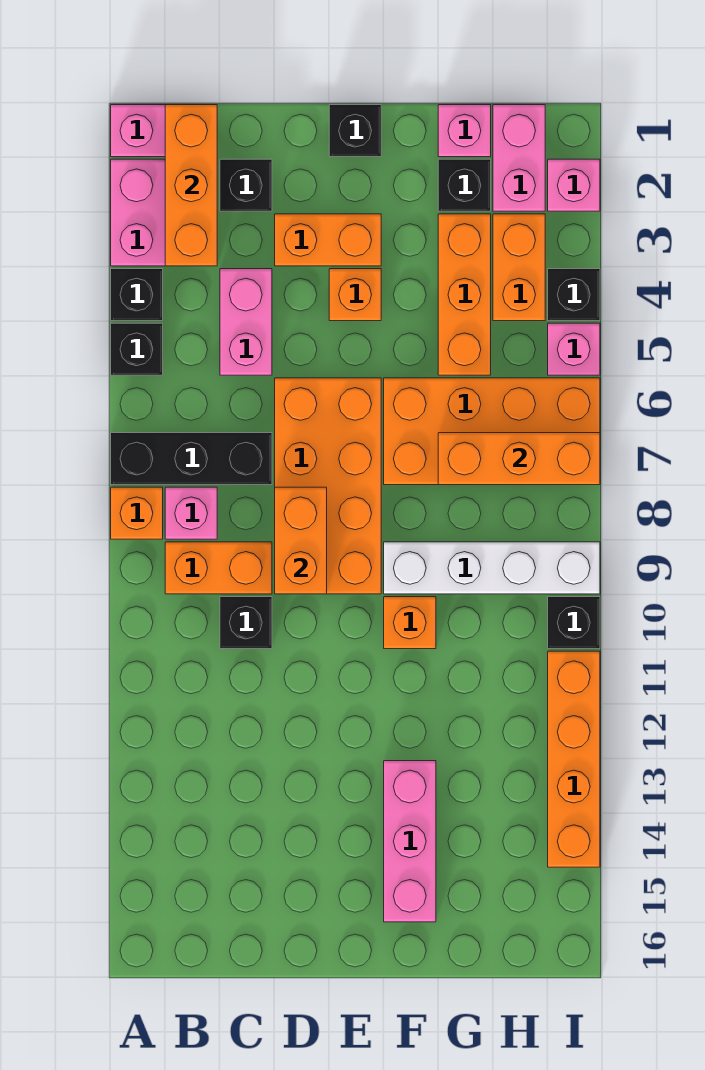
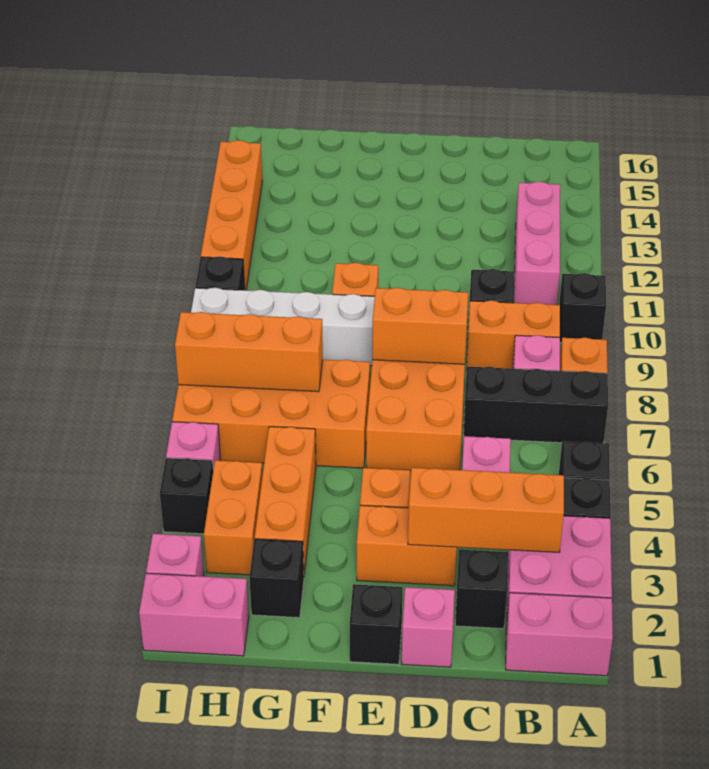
none -> black 1x1 brick [559,273,606,343]
orange 1x3 brick [165,105,217,266] -> orange 1x3 brick turned to [408,468,564,552]
orange 1x2 brick [275,487,327,594] -> orange 1x2 brick turned to [372,288,468,364]
pink 1x3 brick [384,761,436,922] -> pink 1x3 brick moved to [514,181,560,305]
pink 1x1 brick [438,105,491,157] -> pink 1x1 brick moved to [402,587,455,667]
pink 1x2 brick [493,105,545,211] -> pink 1x2 brick turned to [139,573,249,656]

